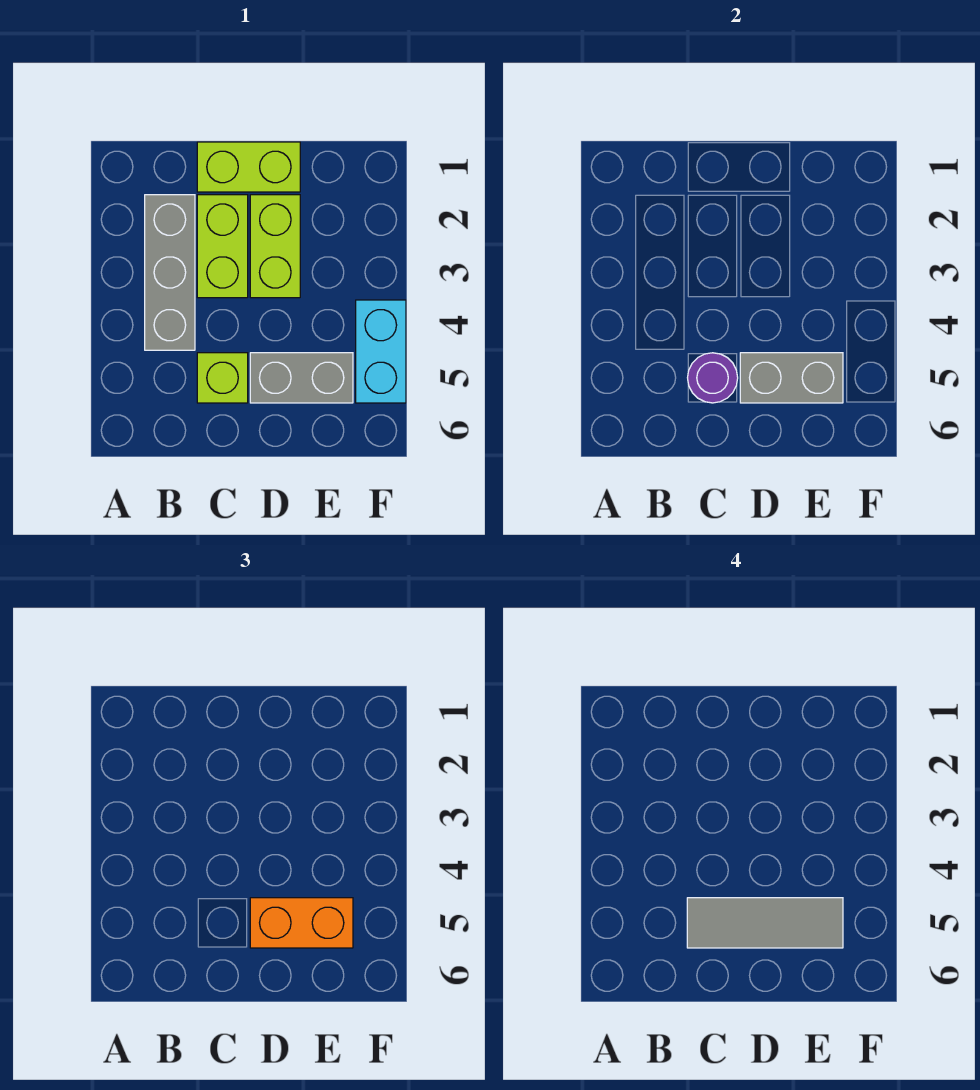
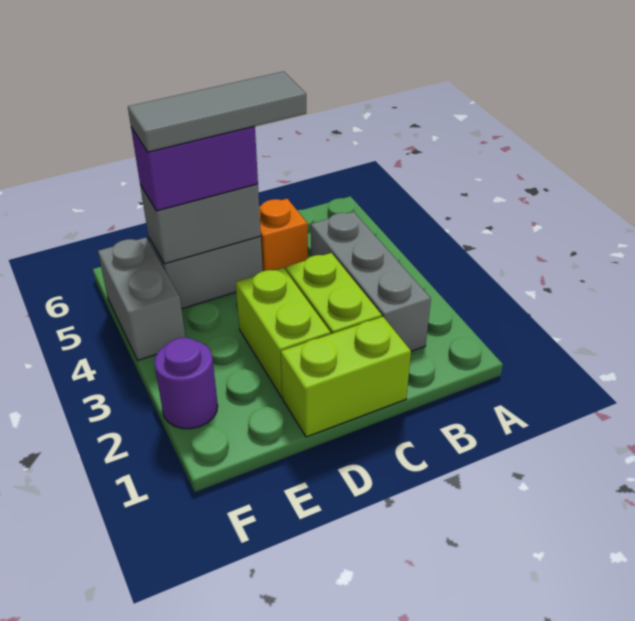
lime 1x1 brick [197,353,248,403] -> orange 1x1 brick [259,199,308,271]
purple 1x1 round brick [688,353,738,403] -> purple 1x1 round brick moved to [154,338,218,429]
orange 1x2 brick [250,898,353,948] -> purple 1x2 brick [131,126,258,211]
cyan 1x2 brick [356,300,406,403] -> grey 1x2 brick [98,238,185,360]

